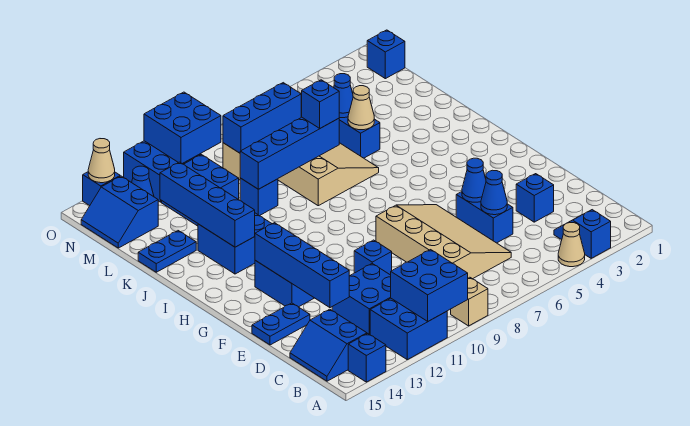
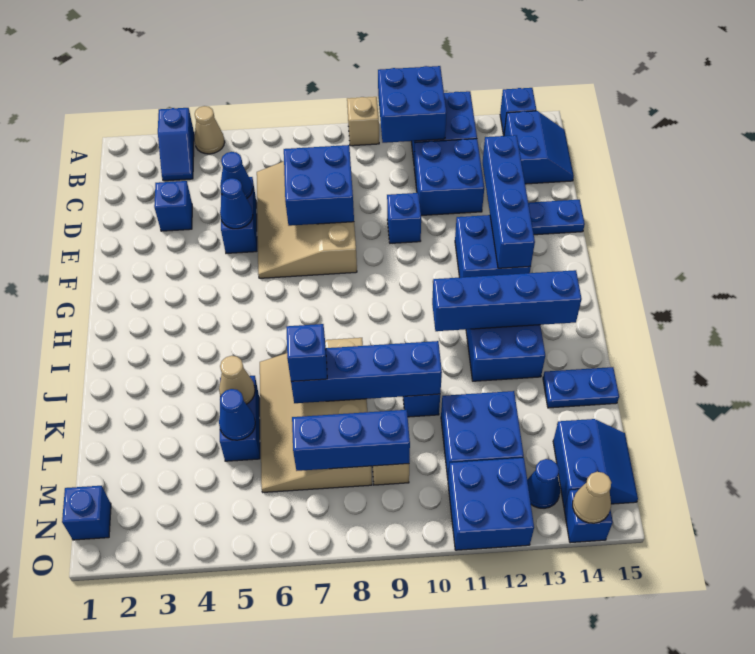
blue 1x4 brick [160,162,255,247] -> blue 1x4 brick turned to [432,270,582,331]
blue 2x2 brick [144,92,221,164] -> blue 2x2 brick moved to [284,145,354,226]

